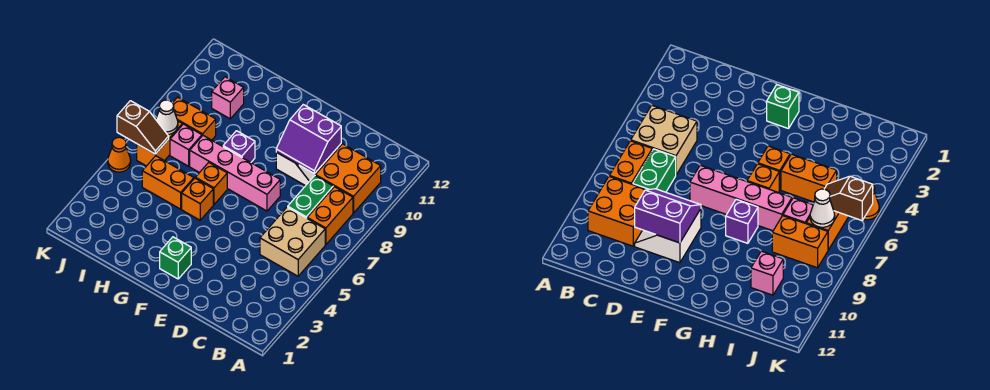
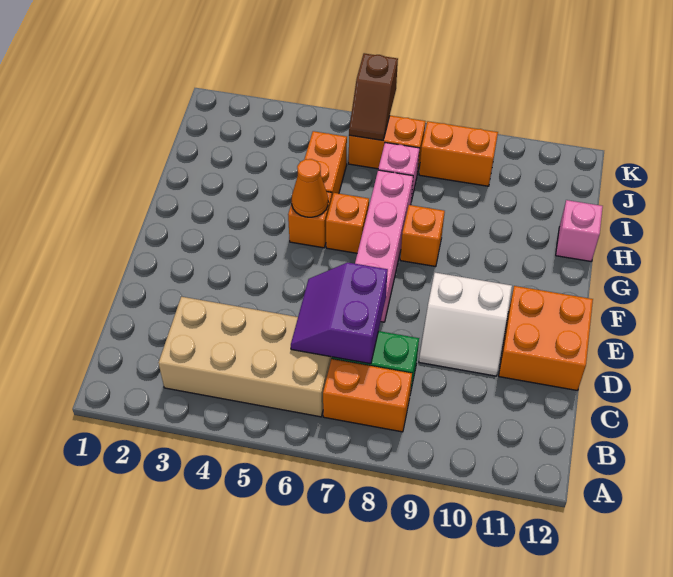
tan 2x2 brick [260,207,325,276] -> tan 2x4 brick [158,297,332,417]
orange 2x2 brick [315,144,381,213] -> orange 2x2 brick moved to [499,286,593,391]
purple 2x2 slope [276,105,341,173] -> purple 2x2 slope moved to [291,262,388,364]
green 1x1 brick [160,237,191,279] -> none
purple 1x1 brick [223,131,255,162] -> orange 1x1 brick [400,205,445,267]
orange 1x2 brick [173,97,216,140] -> orange 1x2 brick turned to [419,121,498,186]
pink 1x1 brick [212,77,244,119] -> pink 1x1 brick moved to [556,200,603,261]
white 1x1 cone [156,100,178,135] -> none
orange 1x1 cone [108,137,131,172] -> orange 1x1 cone moved to [292,159,328,217]

